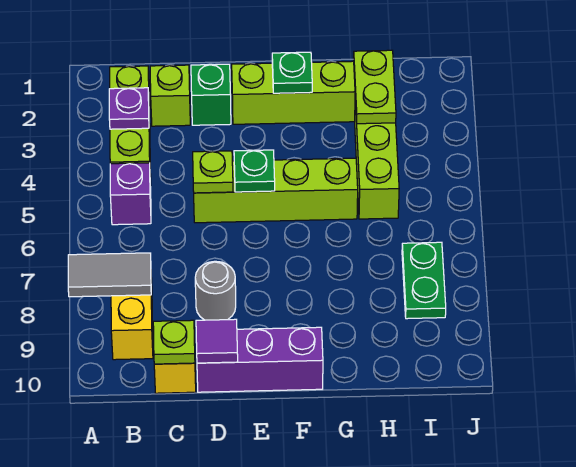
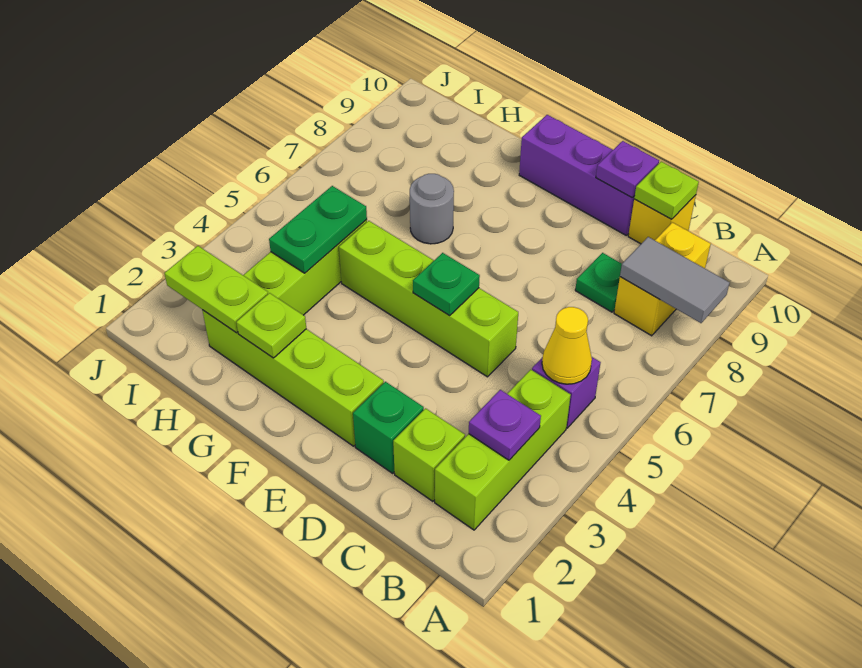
none -> yellow 1x1 cone [542,307,592,384]
lime 1x1 plate [193,151,233,193] -> lime 1x1 plate moved to [236,293,306,358]
grey 1x1 round brick [195,261,236,320] -> grey 1x1 round brick moved to [410,174,454,244]
purple 1x1 tile [196,319,238,363] -> purple 1x1 plate [596,141,659,198]
green 1x1 plate [272,52,312,93] -> green 1x1 plate moved to [575,253,622,312]
lime 1x2 plate [354,50,396,124] -> lime 1x2 plate turned to [164,246,268,333]
green 1x2 plate [402,242,446,319] -> green 1x2 plate moved to [269,186,367,273]

